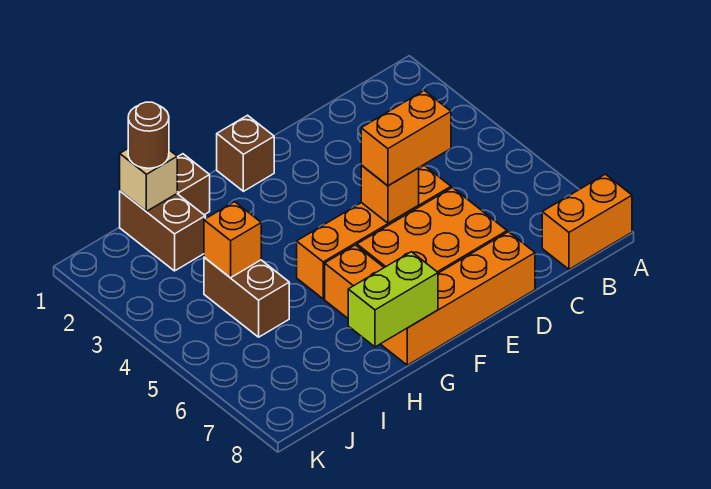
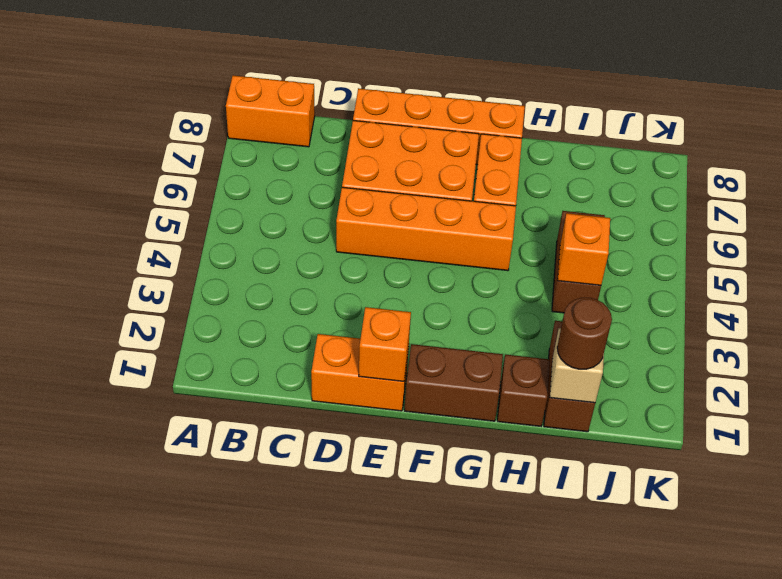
orange 1x2 brick [361,90,451,186] -> orange 1x2 brick moved to [311,334,409,411]
orange 1x1 brick [361,165,419,223] -> orange 1x1 brick moved to [359,307,411,381]
brown 1x1 brick [217,115,274,191] -> brown 1x2 brick [404,344,503,421]
lime 1x2 brick [348,252,438,347] -> none

